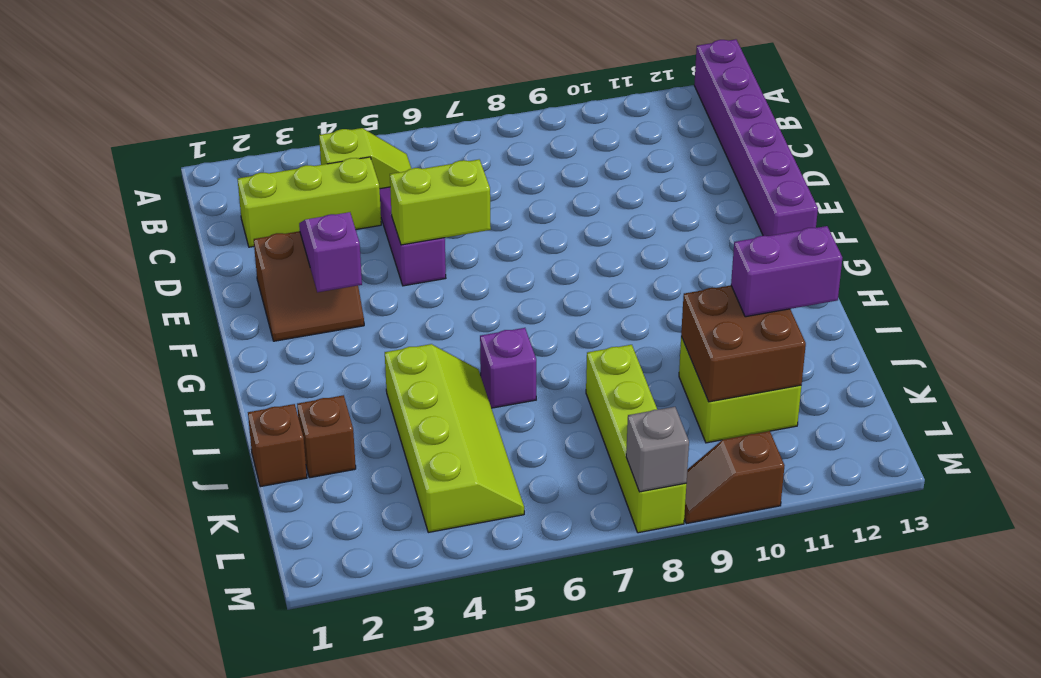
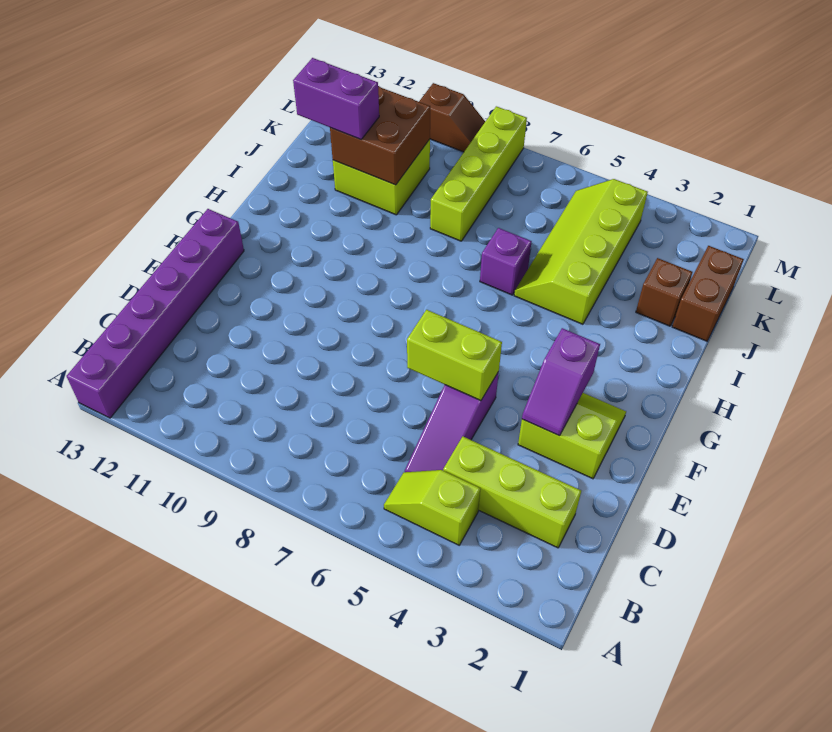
brown 2x2 slope [254,231,364,341] -> lime 2x2 slope [518,393,626,479]
brown 1x1 brick [248,404,307,487] -> brown 1x2 brick [672,246,744,341]
grey 1x1 brick [626,407,689,492] -> none

